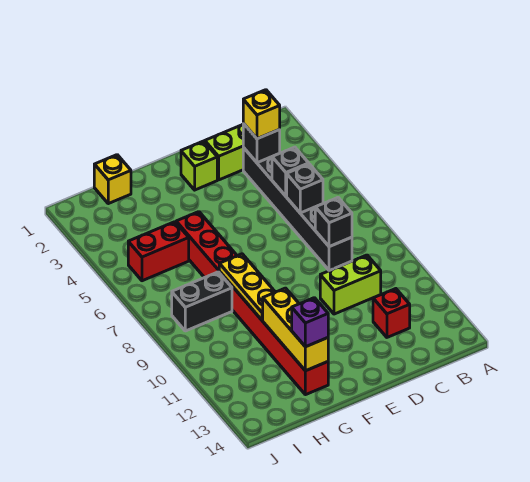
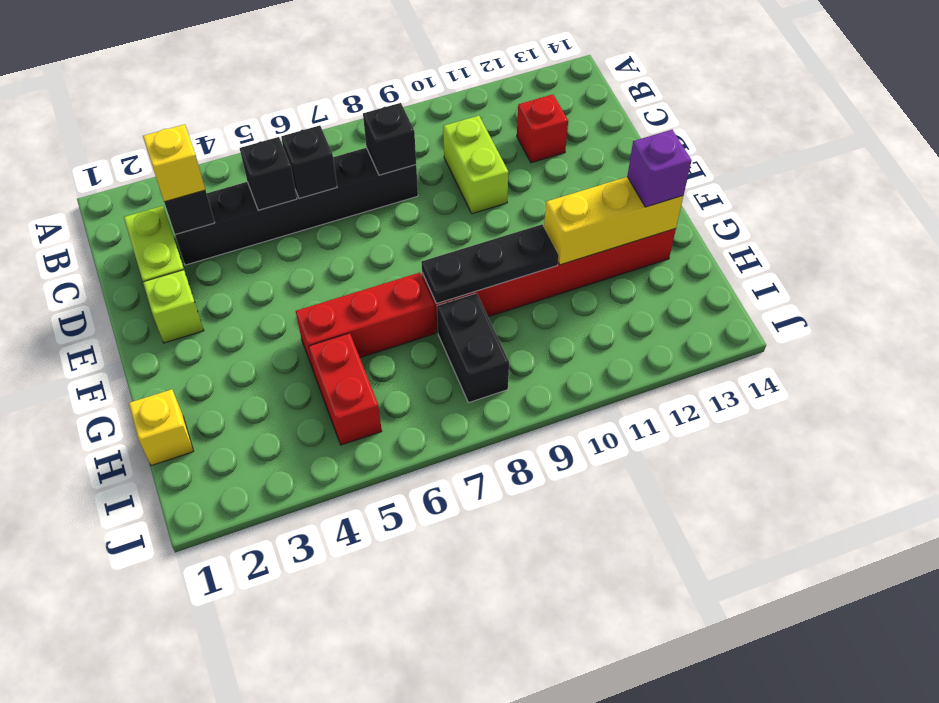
yellow 1x3 plate [219,254,275,320] -> black 1x3 plate [421,224,559,304]

